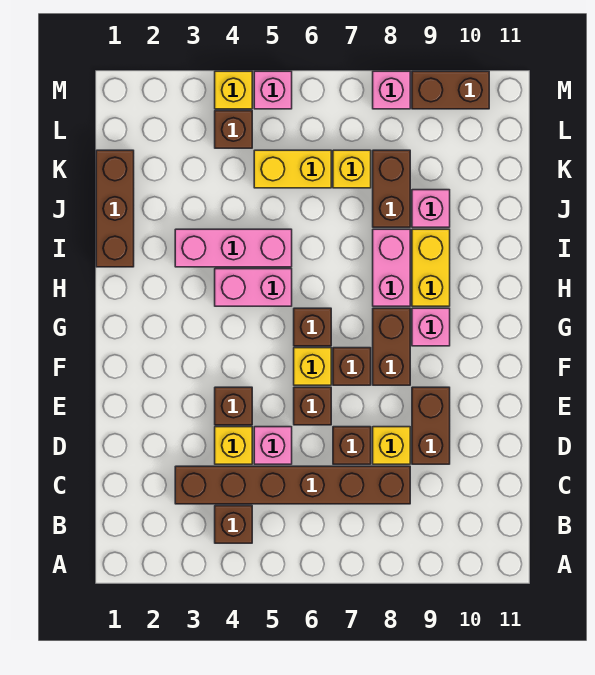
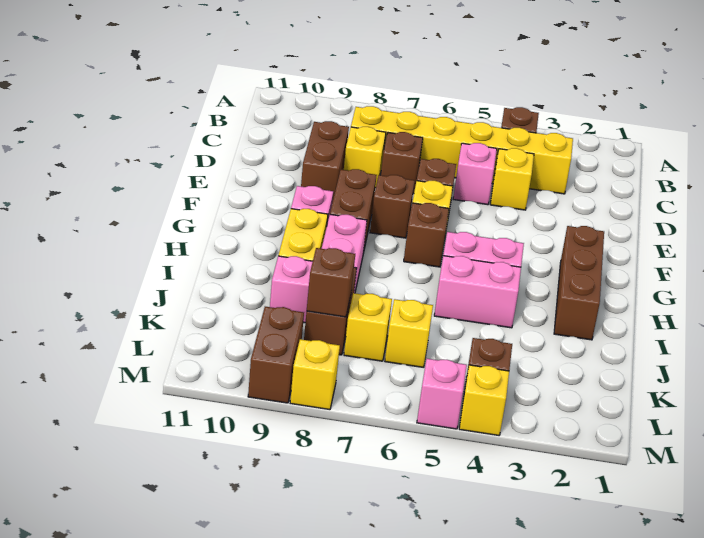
brown 1x6 brick [175,466,410,504] -> yellow 1x6 brick [351,106,573,194]
brown 1x1 brick [215,387,252,425] -> brown 1x1 brick moved to [307,248,355,317]
brown 1x3 brick [96,150,134,267] -> brown 1x3 brick moved to [554,226,604,340]
pink 1x3 brick [175,229,292,267] -> pink 1x2 brick [434,256,521,328]
yellow 1x2 brick [254,150,331,188] -> yellow 1x1 brick [385,299,433,368]
pink 1x1 brick [373,71,410,109] -> yellow 1x1 brick [290,339,340,410]
brown 1x2 brick [412,71,489,109] -> brown 1x2 brick turned to [248,307,304,403]

